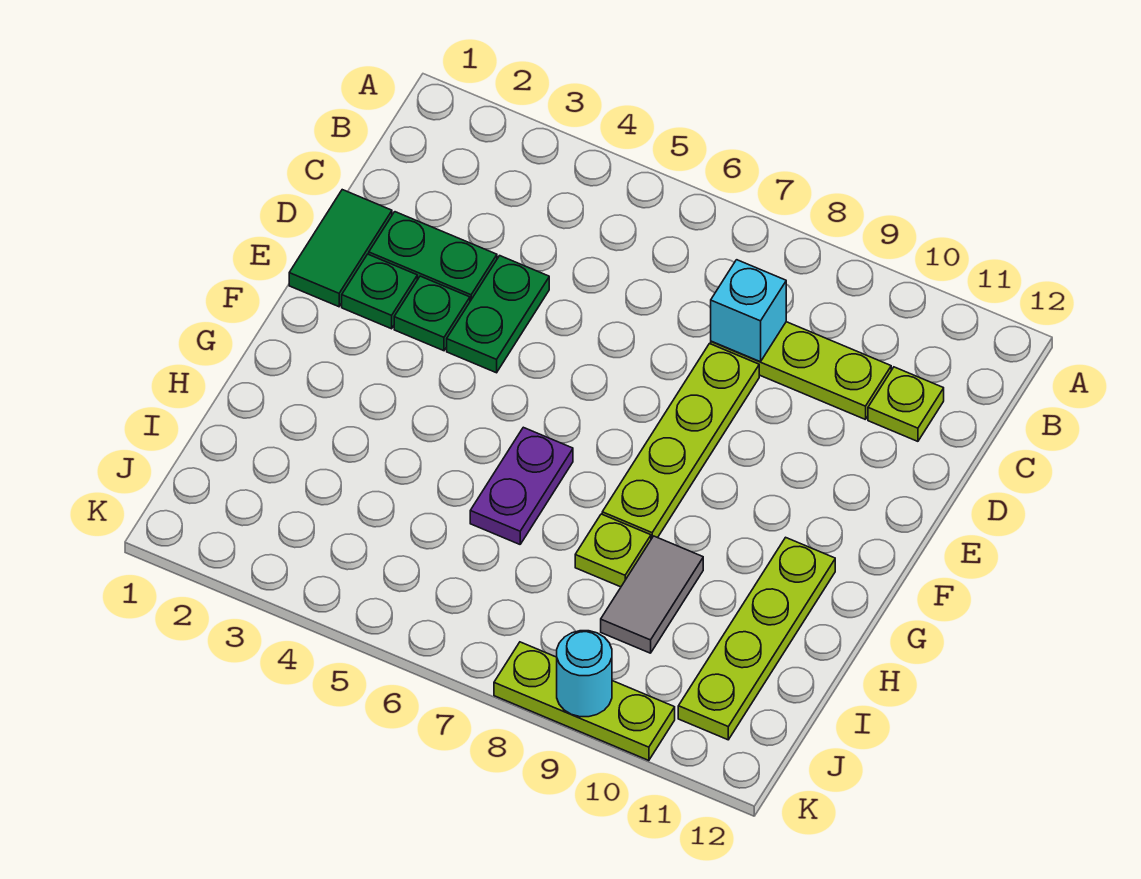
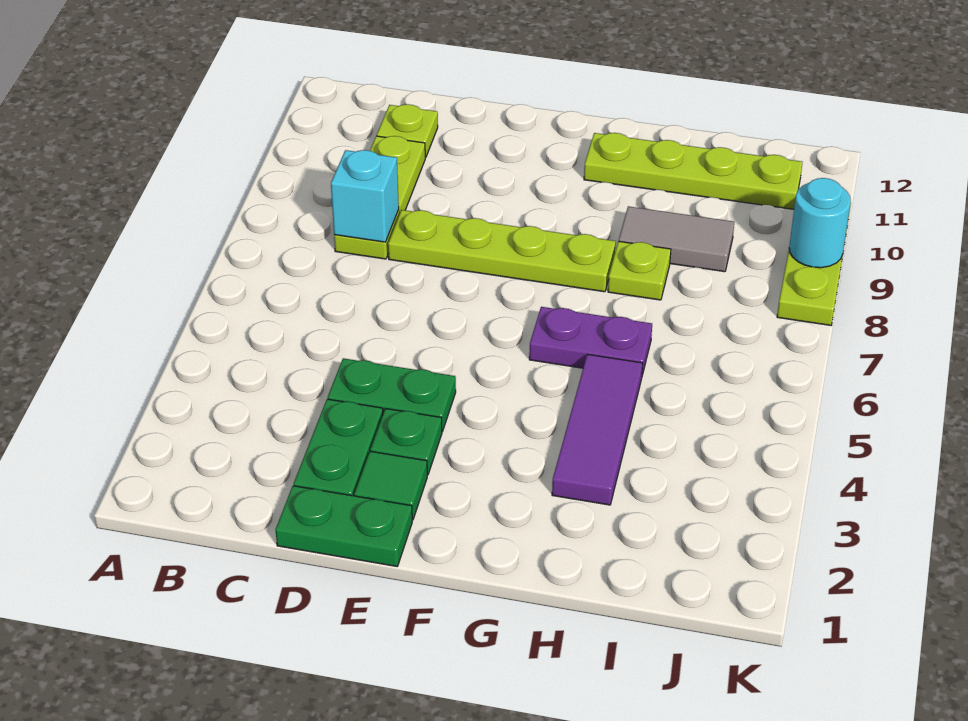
green 1x2 tile [289,190,392,307] -> green 1x2 plate [275,486,412,566]
green 1x1 plate [342,254,417,329] -> green 1x1 tile [354,451,427,520]
none -> purple 1x3 tile [552,354,643,505]

